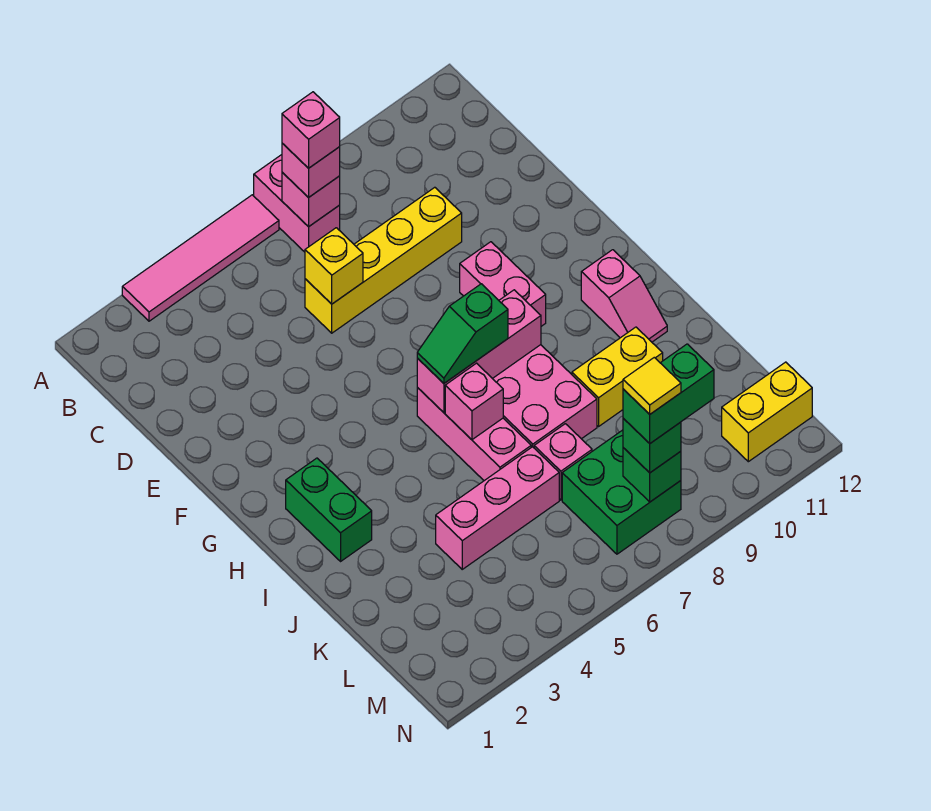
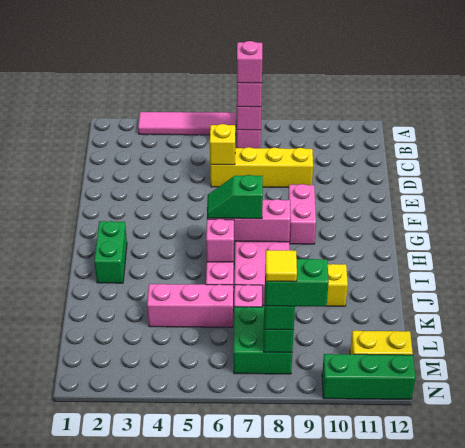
pink 1x2 slope [581,250,667,342] -> none
none -> green 1x3 brick [322,354,415,399]

